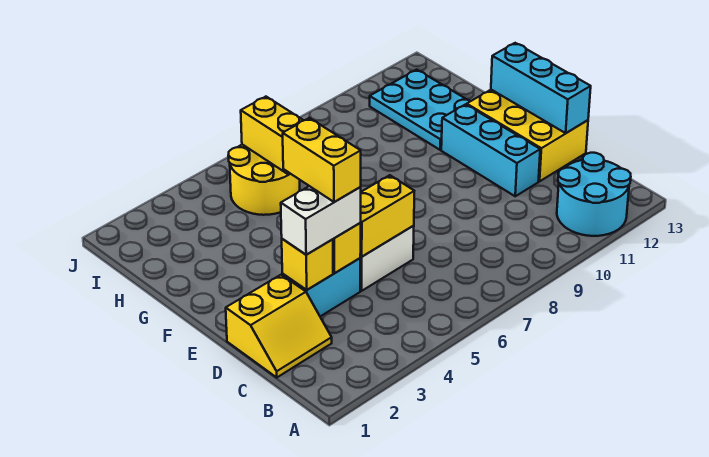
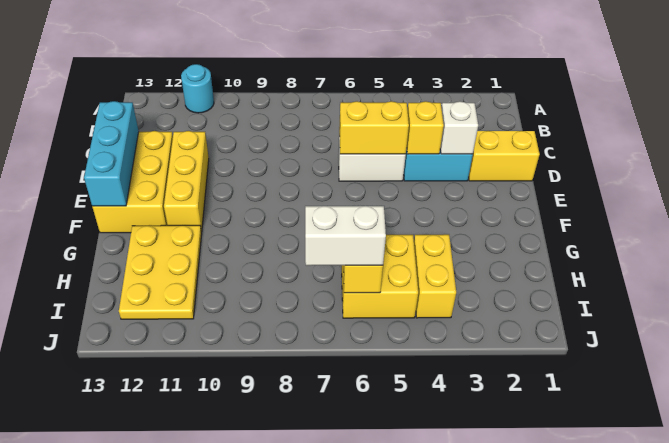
cyan 2x2 round brick [557,153,631,236] -> cyan 1x1 round brick [181,64,214,113]
yellow 1x1 brick [282,239,333,290] -> white 1x1 brick [440,101,478,154]
white 1x2 brick [281,186,361,255] -> white 1x2 brick moved to [305,206,386,266]
yellow 1x2 brick [283,118,361,202] -> yellow 1x2 brick moved to [414,234,456,318]
cyan 1x3 brick [441,104,540,196] -> yellow 1x3 brick [164,131,209,232]
cyan 2x3 plate [370,70,470,150] -> yellow 2x3 plate [119,225,202,319]
yellow 2x2 round brick [228,145,300,215] -> yellow 2x2 brick [342,235,418,318]

